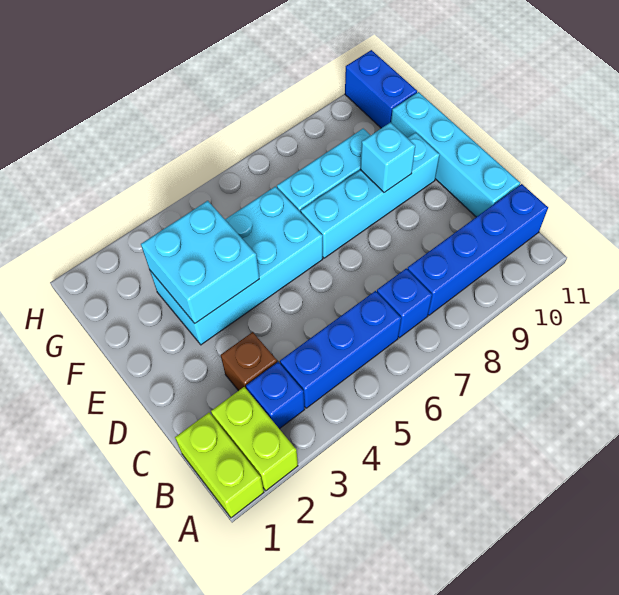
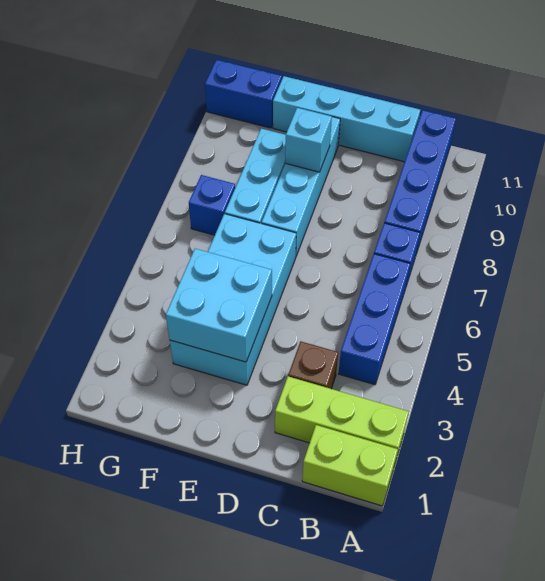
lime 1x2 brick [211,387,298,491] -> lime 1x3 brick [275,376,409,462]
blue 1x1 brick [246,362,305,429] -> blue 1x1 brick moved to [189,175,235,235]

